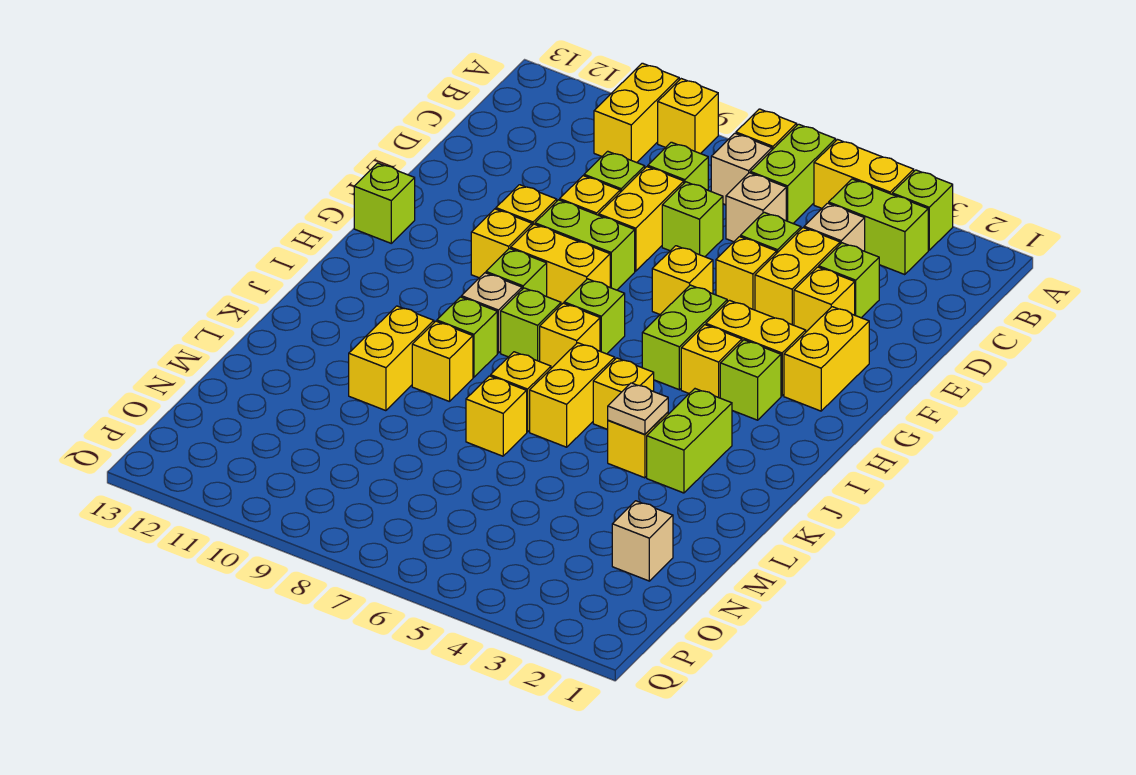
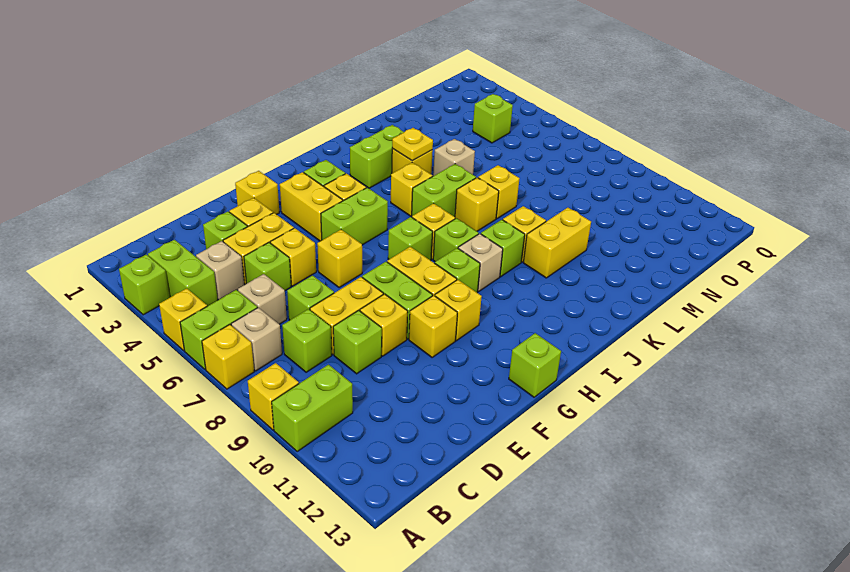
yellow 1x2 brick [814,140,914,208] -> yellow 1x1 brick [159,288,207,351]
yellow 1x2 brick [594,63,679,163] -> lime 1x2 brick [272,365,353,451]
yellow 1x2 brick [784,307,869,411] -> yellow 1x1 brick [235,171,279,215]
yellow 1x2 brick [530,343,615,447] -> lime 1x2 brick [412,164,476,217]
tan 1x1 plate [608,383,668,434] -> yellow 1x1 plate [392,128,433,161]
tan 1x1 brick [612,501,673,581] -> tan 1x1 brick moved to [433,139,475,176]
none -> lime 1x1 brick [473,94,513,143]

